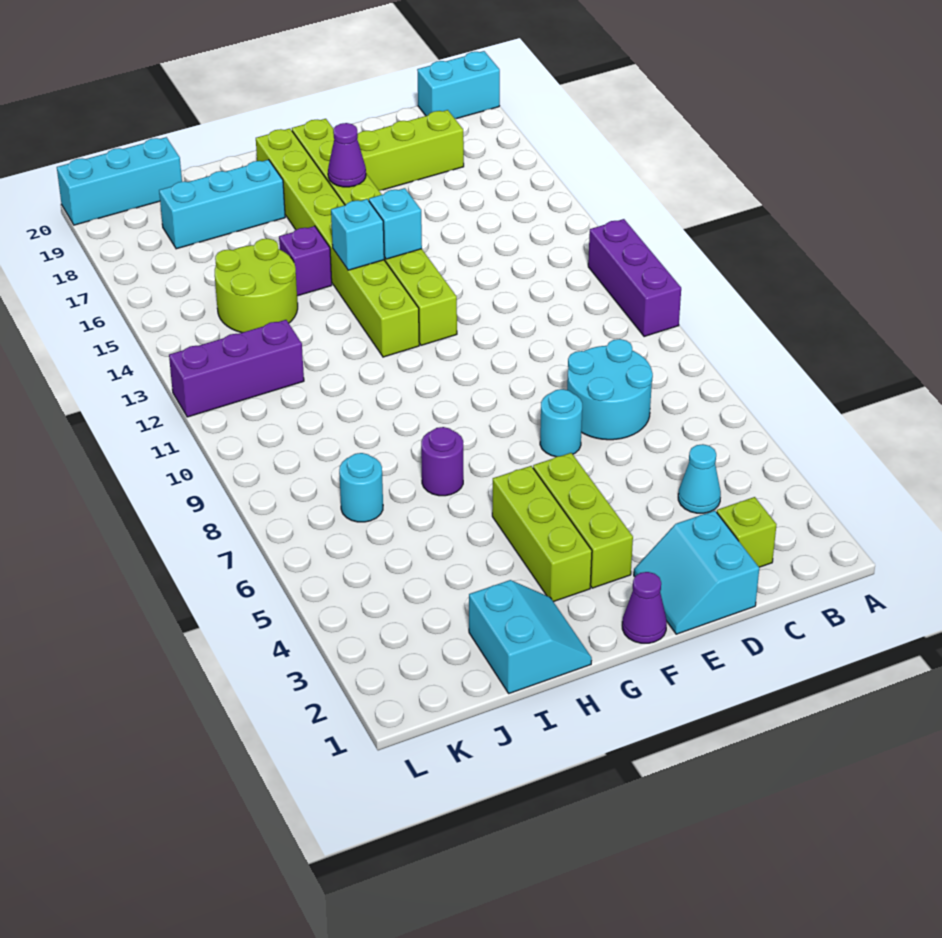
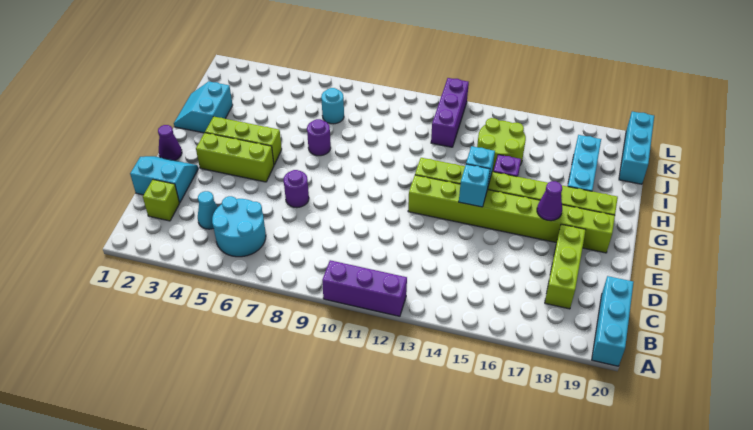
cyan 1x2 brick [417,51,500,119] -> cyan 1x3 brick [592,276,634,366]
cyan 2x2 round brick [567,339,653,440] -> cyan 2x2 round brick moved to [212,196,266,257]
cyan 1x1 round brick [540,389,582,457] -> purple 1x1 round brick [284,170,309,208]
cyan 2x2 slope [469,580,592,693] -> cyan 2x2 slope turned to [174,82,233,133]

